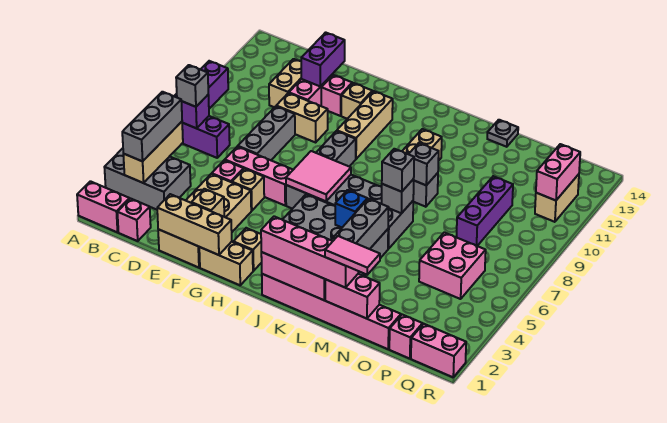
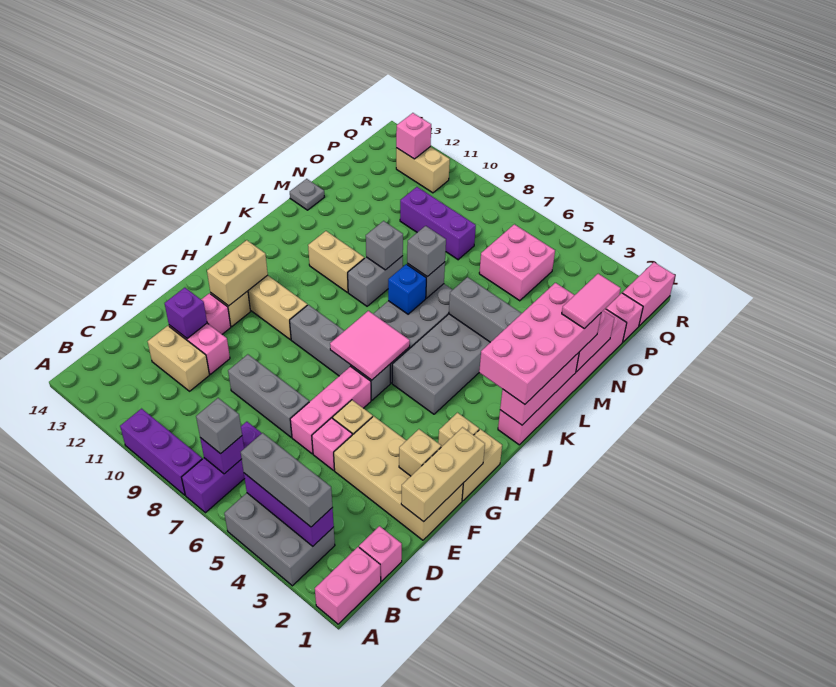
grey 2x3 brick [104,148,191,210] -> grey 2x3 brick turned to [224,493,335,586]
tan 1x3 brick [123,122,183,183] -> purple 1x3 brick [244,473,334,546]
tan 1x2 brick [277,93,328,142] -> tan 1x2 brick moved to [207,240,268,306]
purple 1x2 brick [301,32,345,87] -> purple 1x1 brick [165,288,207,339]
pink 1x4 brick [261,216,358,288] -> pink 2x4 brick [479,283,601,404]
blue 1x1 brick [335,190,367,227] -> blue 1x1 brick moved to [388,264,426,314]
pink 1x2 brick [536,144,580,200] -> pink 1x1 brick [396,113,431,159]

